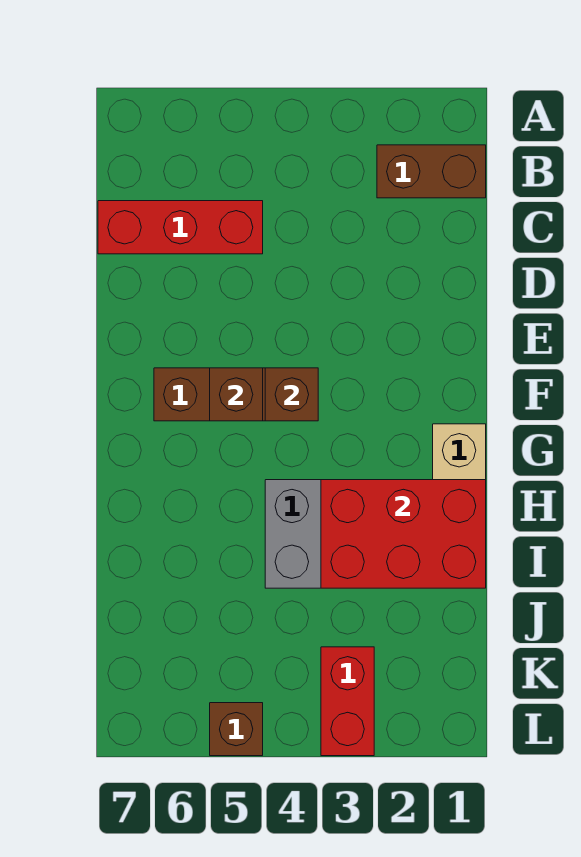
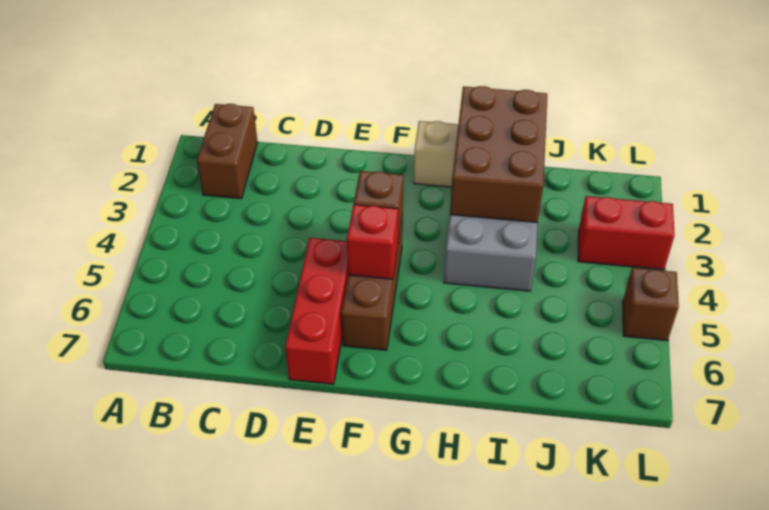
red 1x3 brick [98,201,263,254] -> red 1x3 brick moved to [285,238,348,384]
brown 1x1 brick [210,368,263,421] -> red 1x1 brick [347,205,398,279]
red 2x3 brick [321,480,486,588] -> brown 2x3 brick [450,86,547,223]

